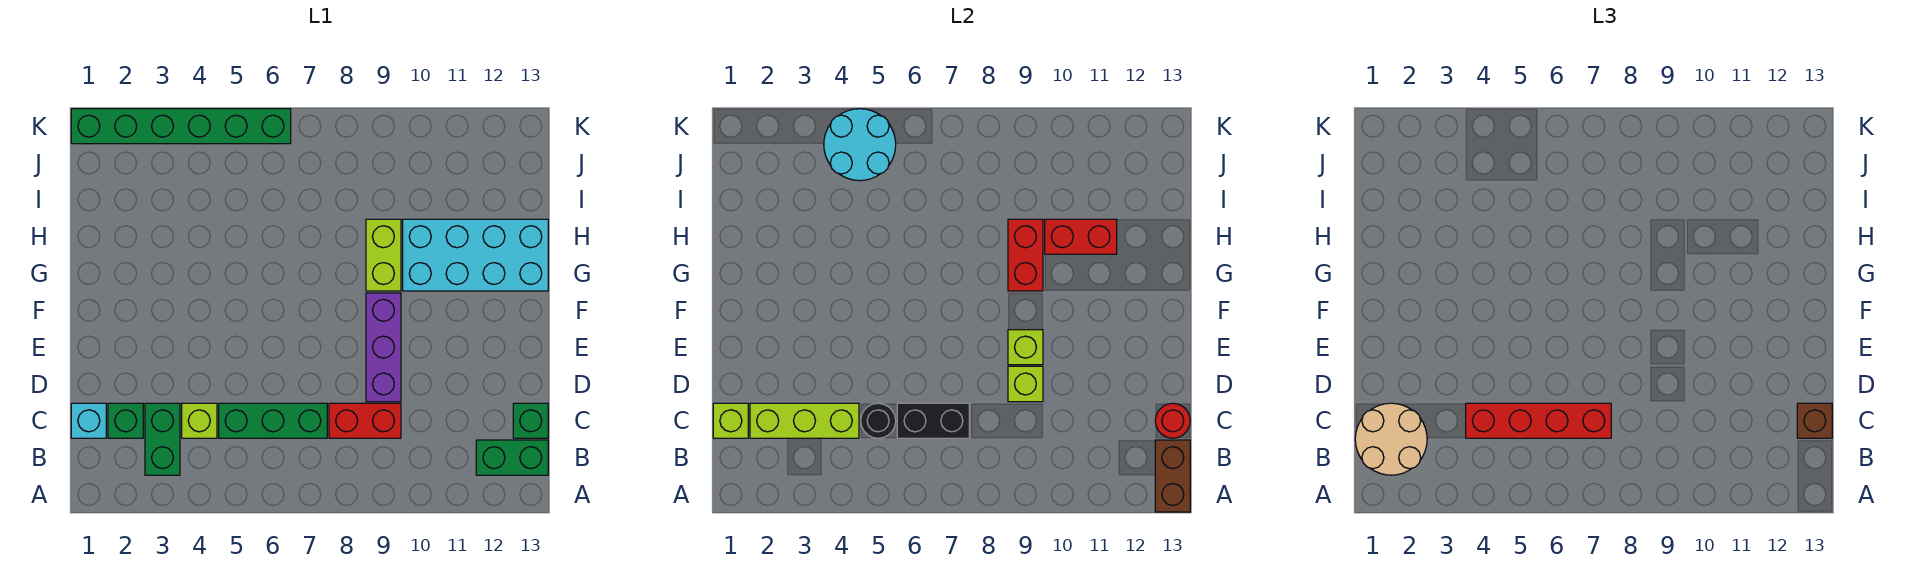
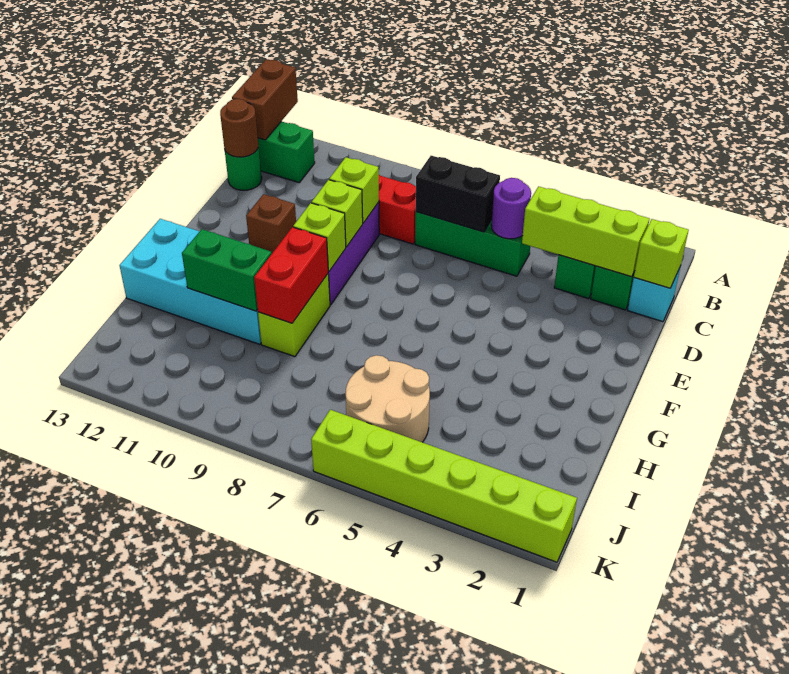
tan 2x2 round brick [1355,403,1427,475] -> tan 2x2 round brick moved to [345,355,430,442]
lime 1x1 brick [182,403,217,438] -> lime 1x1 brick moved to [293,203,346,271]
red 1x4 brick [1466,403,1611,438] -> none
black 1x1 round brick [861,403,896,438] -> purple 1x1 round brick [491,178,531,239]
green 1x1 brick [513,403,548,438] -> green 1x1 round brick [225,145,262,190]
red 1x1 round brick [1155,403,1190,438] -> brown 1x1 round brick [220,99,258,157]
brown 1x1 brick [1797,403,1832,438] -> brown 1x1 brick moved to [246,194,296,253]
red 1x2 brick [1045,219,1117,254] -> green 1x2 brick [182,229,272,311]
cyan 2x2 round brick [824,109,896,181] -> none
green 1x6 brick [71,109,291,144] -> lime 1x6 brick [311,410,577,562]

